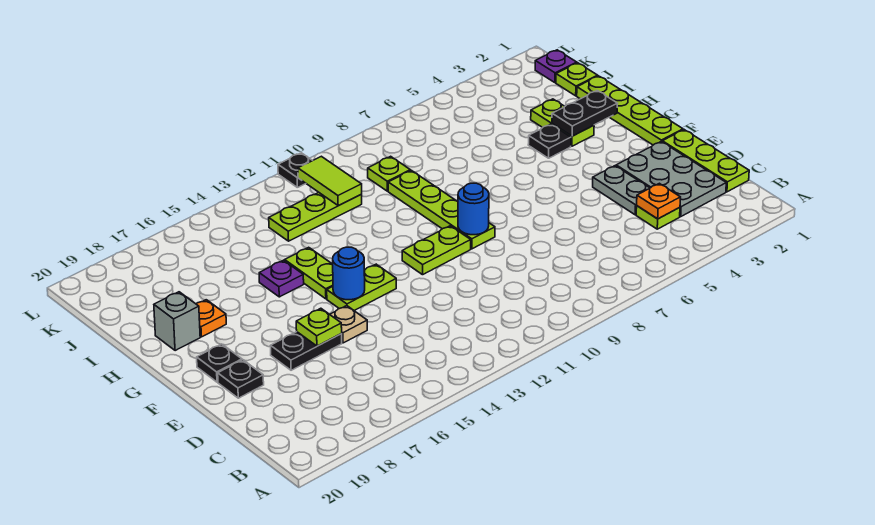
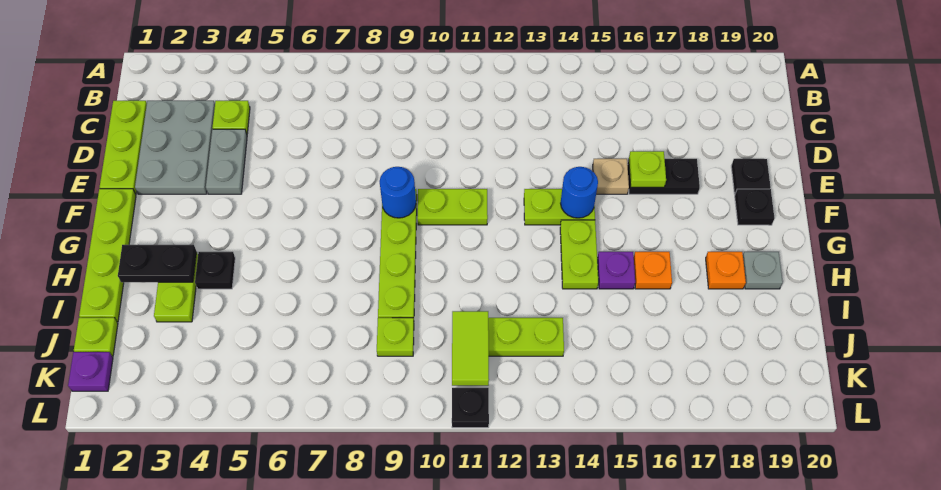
orange 1x1 plate [637,183,680,219] -> orange 1x1 plate moved to [634,252,672,289]
grey 1x1 brick [154,292,200,351] -> grey 1x1 plate [743,252,783,289]

